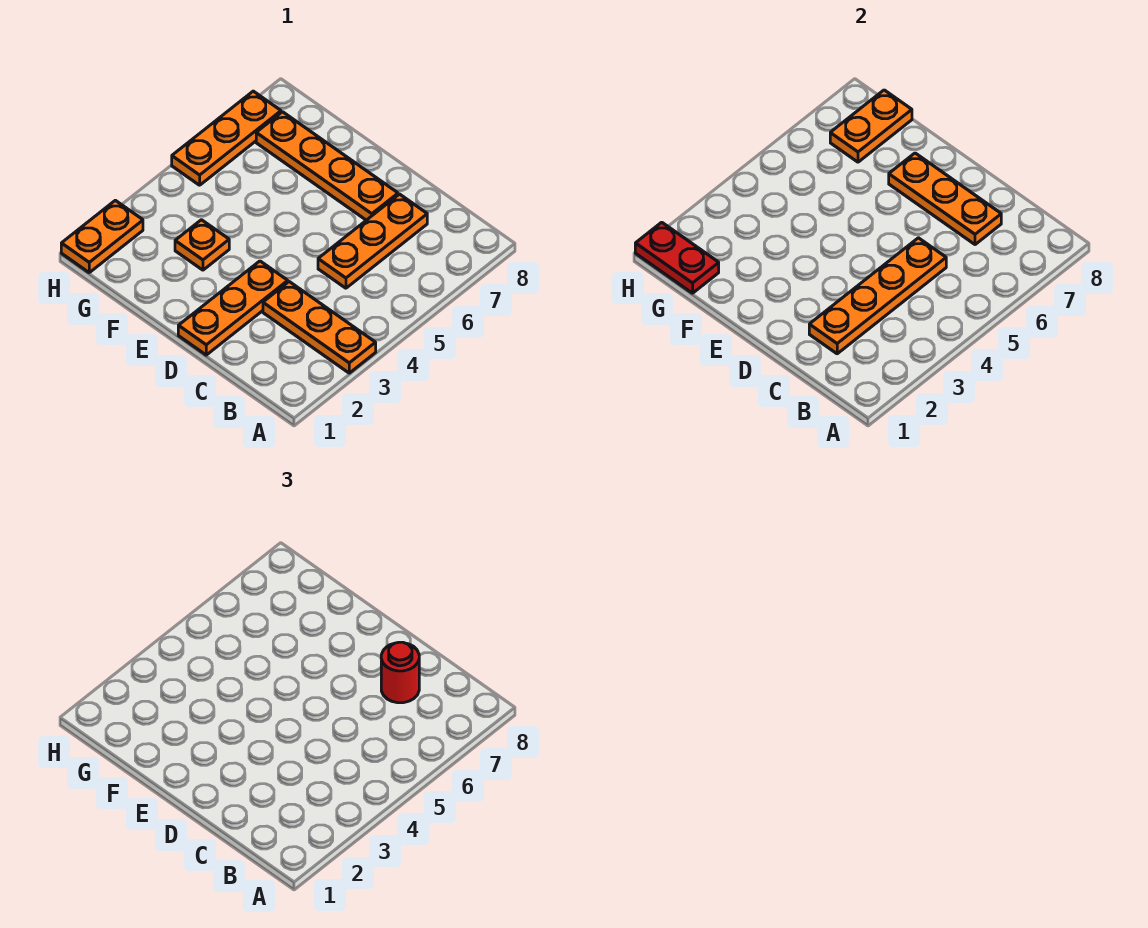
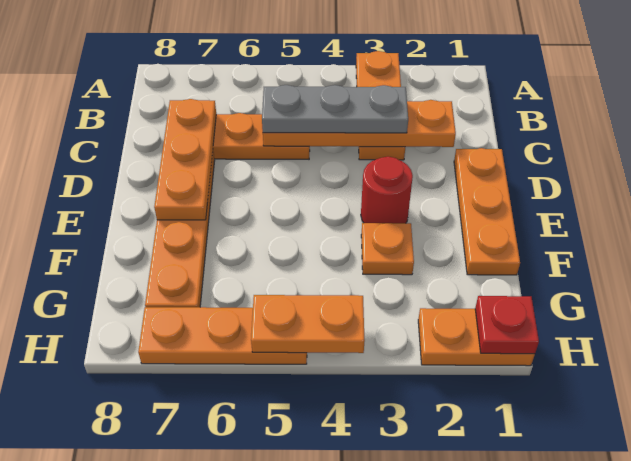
none -> grey 1x3 plate [262,85,408,133]
red 1x1 round brick [381,642,419,703] -> red 1x1 round brick moved to [361,157,413,223]
orange 1x3 plate [178,261,288,355] -> orange 1x3 plate turned to [454,148,520,275]
red 1x2 plate [635,222,719,293] -> red 1x1 plate [475,296,539,354]
orange 1x2 plate [830,90,912,162] -> orange 1x2 plate moved to [251,295,365,353]

